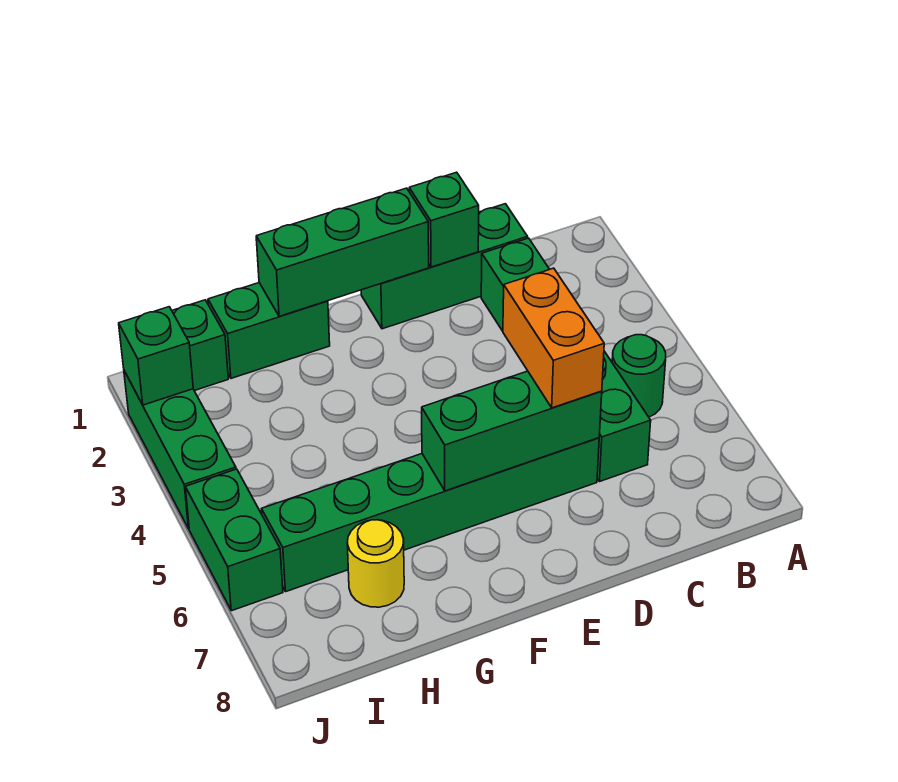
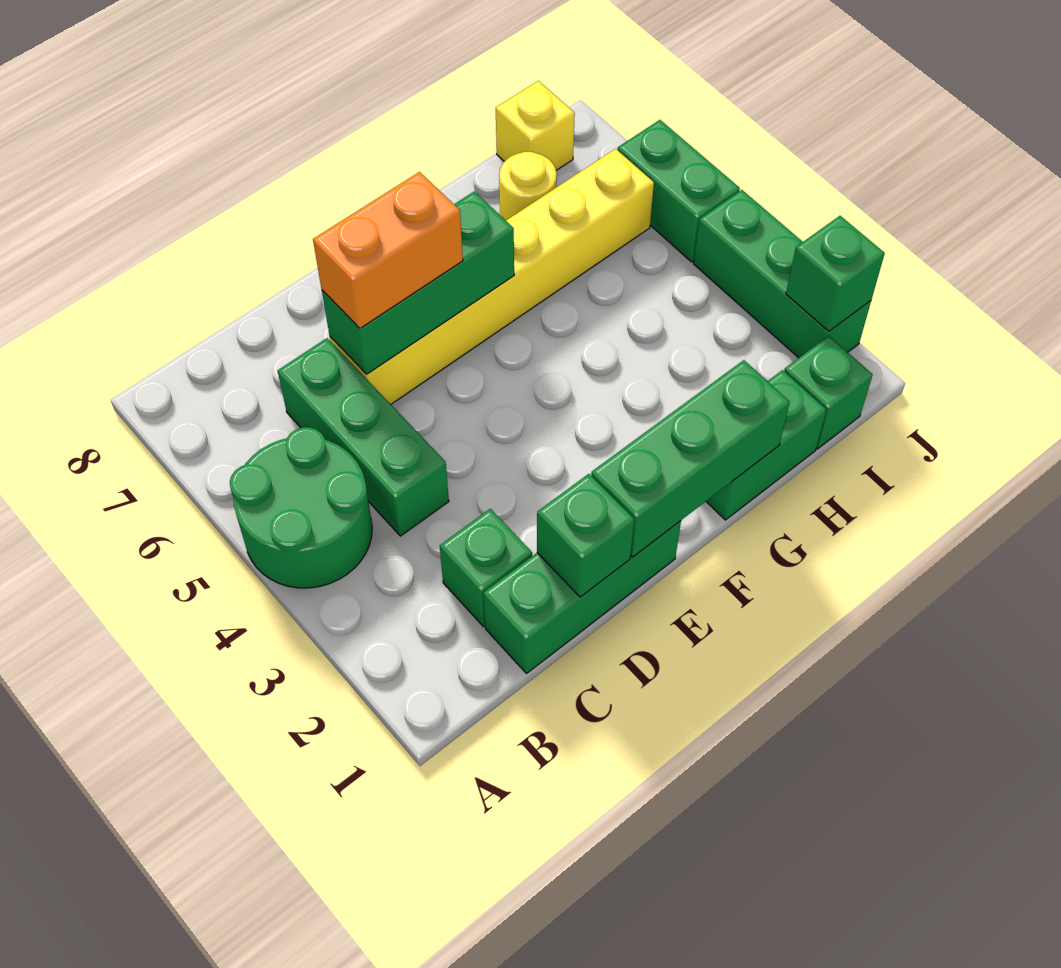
green 1x1 round brick [612,335,666,417] -> green 2x2 round brick [230,427,372,588]
orange 1x2 brick [503,268,604,408] -> orange 1x2 brick turned to [313,172,463,328]
green 1x6 brick [262,438,599,592] -> yellow 1x6 brick [330,149,654,404]
none -> yellow 1x1 brick [496,81,575,170]

